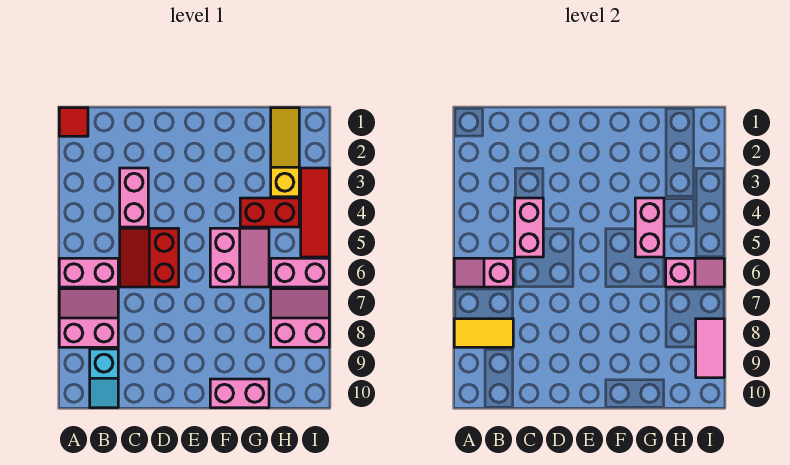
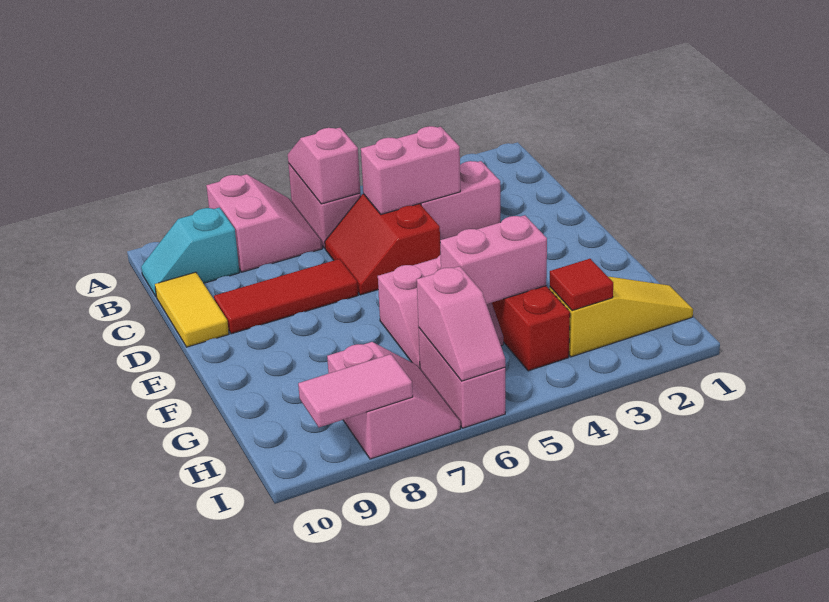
red 1x1 tile [59,108,88,136] -> red 1x1 tile moved to [550,259,613,311]
yellow 1x2 tile [454,319,513,347] -> yellow 1x2 tile moved to [155,272,229,347]
red 2x2 slope [120,228,179,287] -> red 2x2 slope turned to [325,194,440,295]
pink 1x2 brick [210,379,269,408] -> none
red 1x3 tile [301,168,329,257] -> red 1x3 tile moved to [214,259,358,334]

